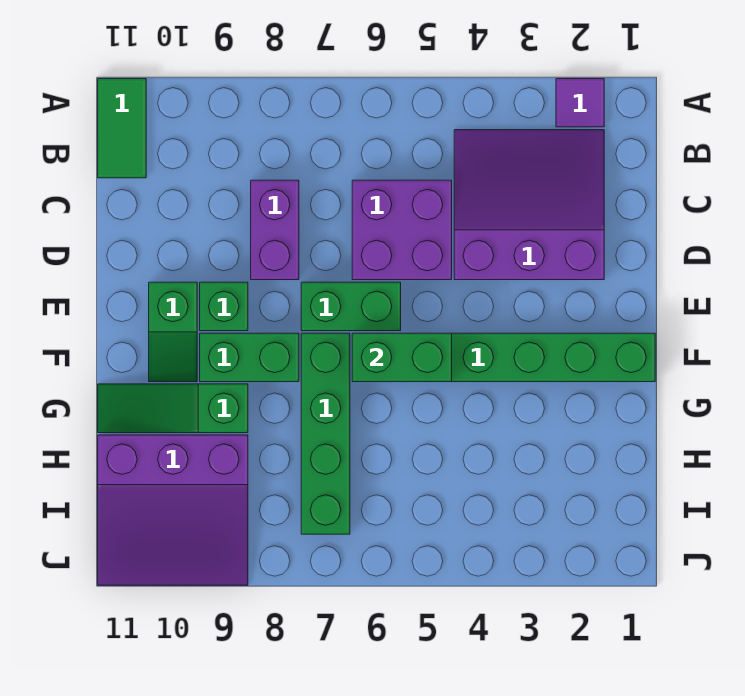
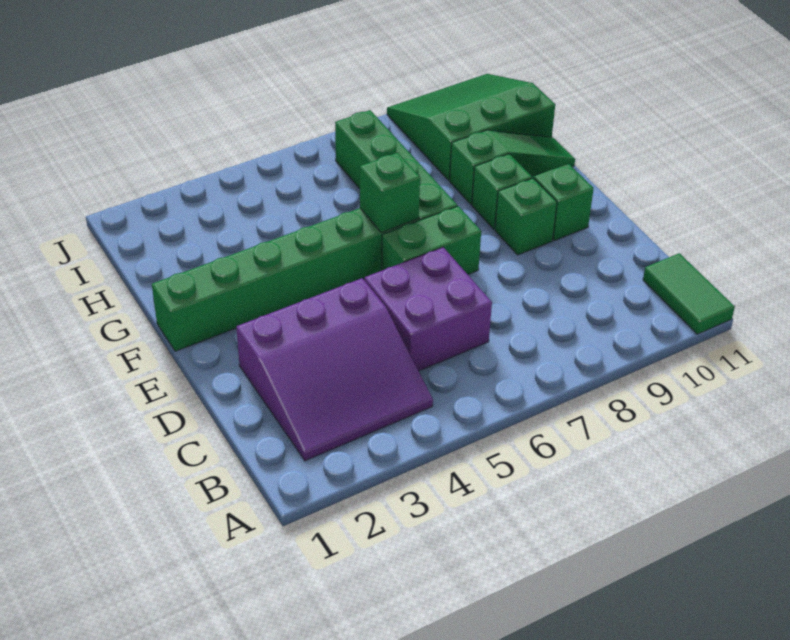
purple 1x1 tile [556,79,604,127] -> none
purple 1x2 brick [251,180,299,280] -> none
green 1x2 brick [352,333,452,382] -> green 1x1 brick [360,153,420,233]
green 1x2 brick [200,333,299,382] -> green 1x1 brick [472,154,532,229]
purple 3x3 slope [98,435,248,585] -> green 3x3 slope [387,74,555,180]

